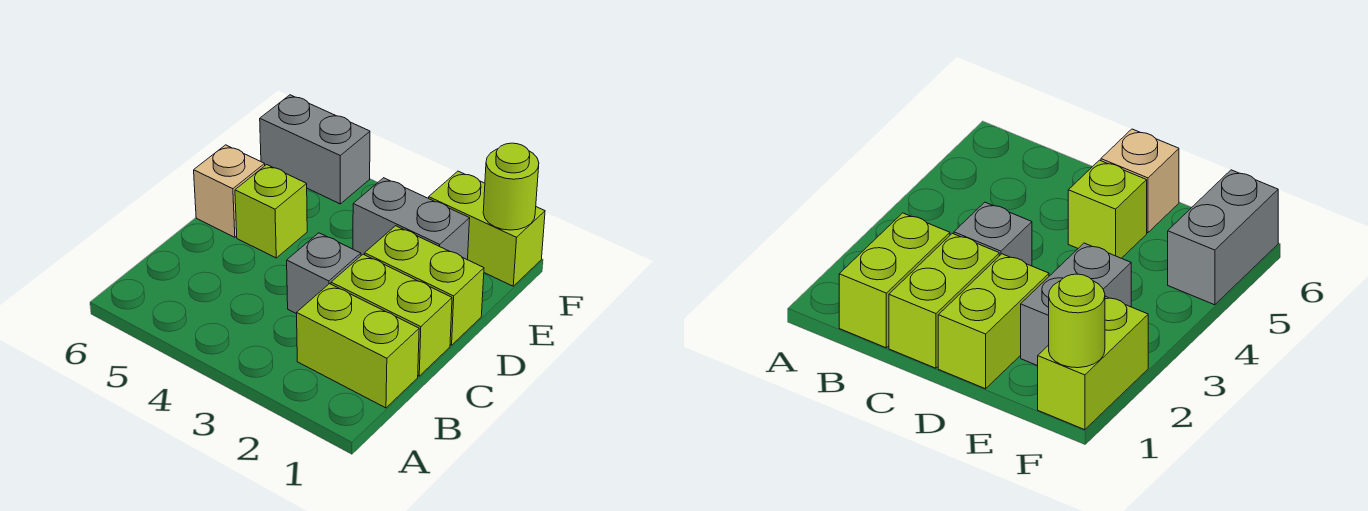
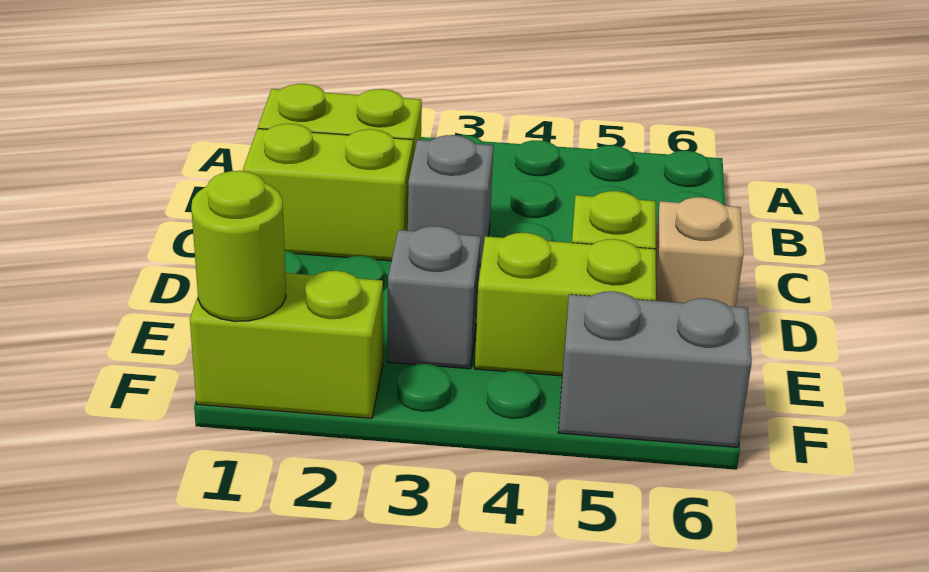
lime 1x2 brick [365,226,484,345] -> lime 1x2 brick moved to [475,233,656,376]
grey 1x2 brick [353,178,470,260] -> grey 1x1 brick [388,226,481,369]

